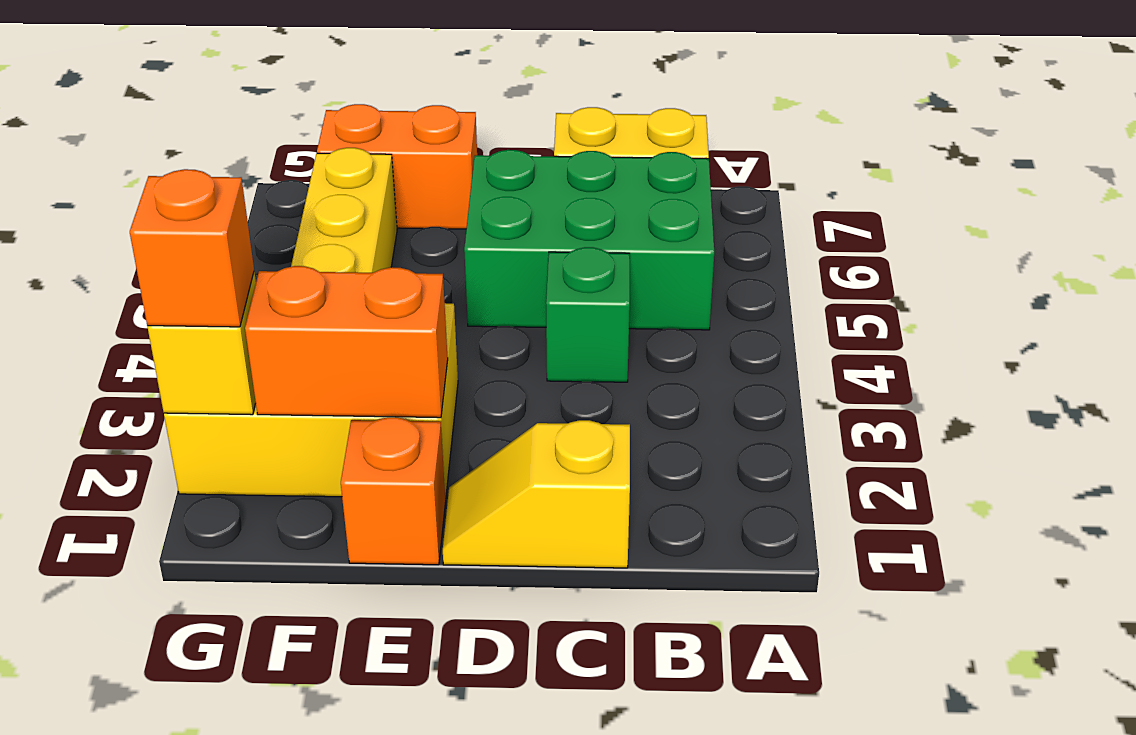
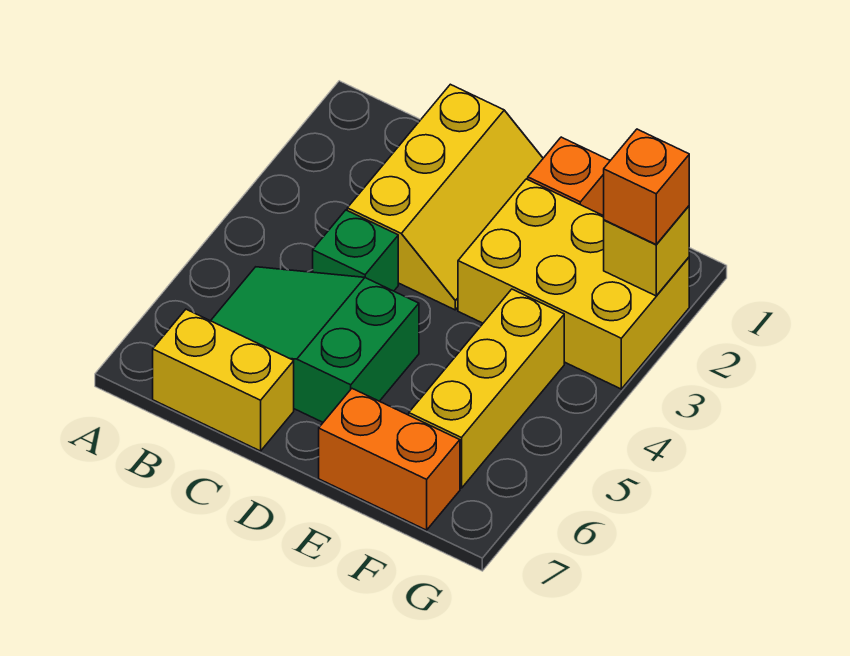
green 2x3 brick [464,150,714,330] -> green 2x3 slope [211,267,419,422]
yellow 1x2 slope [443,420,630,568] -> yellow 2x3 slope [347,84,543,310]
orange 1x2 brick [245,266,448,418] -> none

